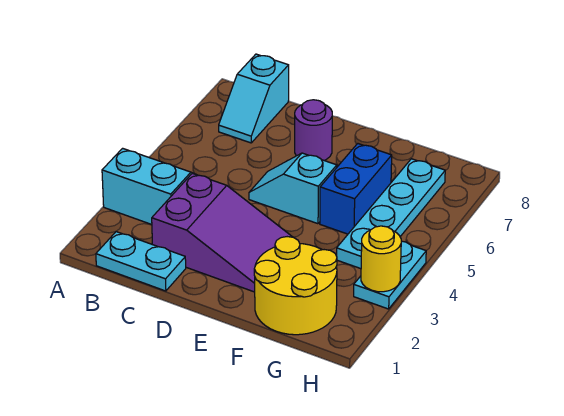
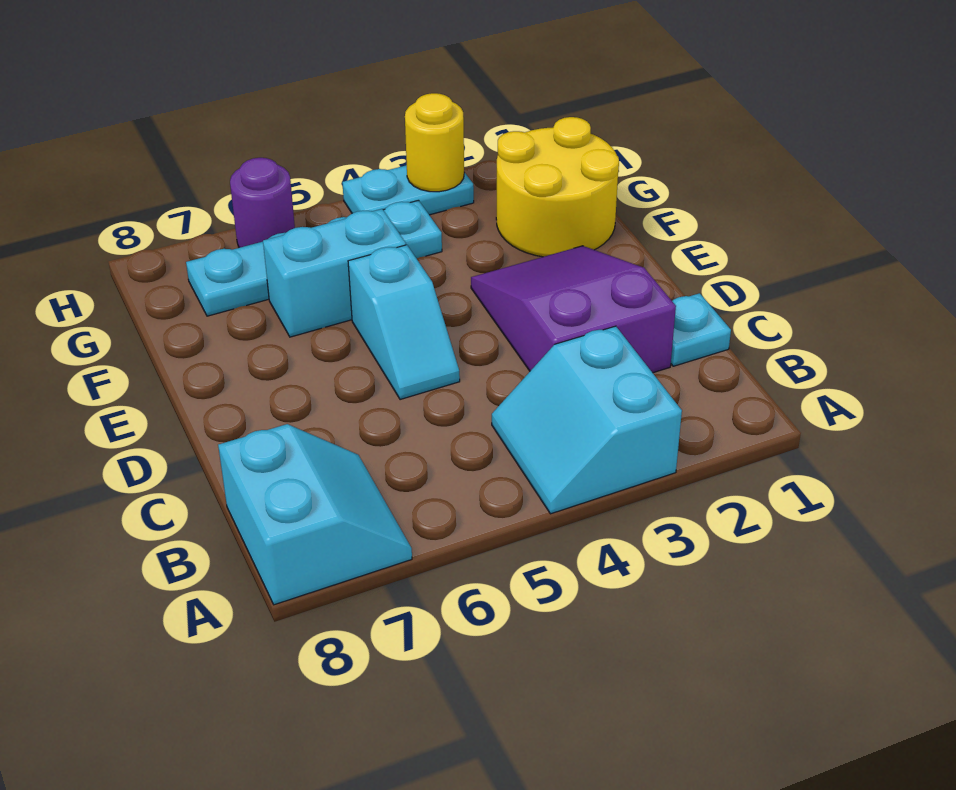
cyan 1x2 plate [96,232,186,291] -> cyan 1x1 plate [671,293,731,366]
cyan 1x2 slope [219,54,289,143] -> cyan 2x2 slope [218,424,412,605]
purple 1x1 round brick [295,100,332,160] -> purple 1x1 round brick moved to [230,158,295,248]
blue 1x2 brick [320,144,392,234] -> cyan 1x2 brick [263,209,406,337]

